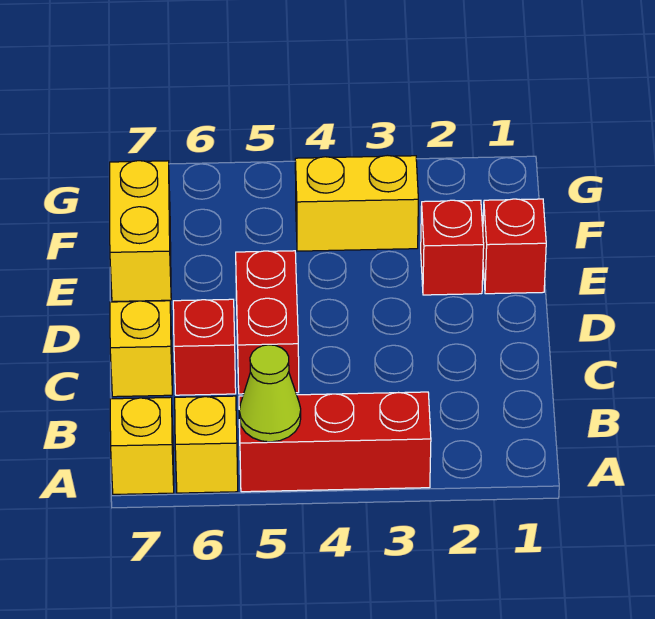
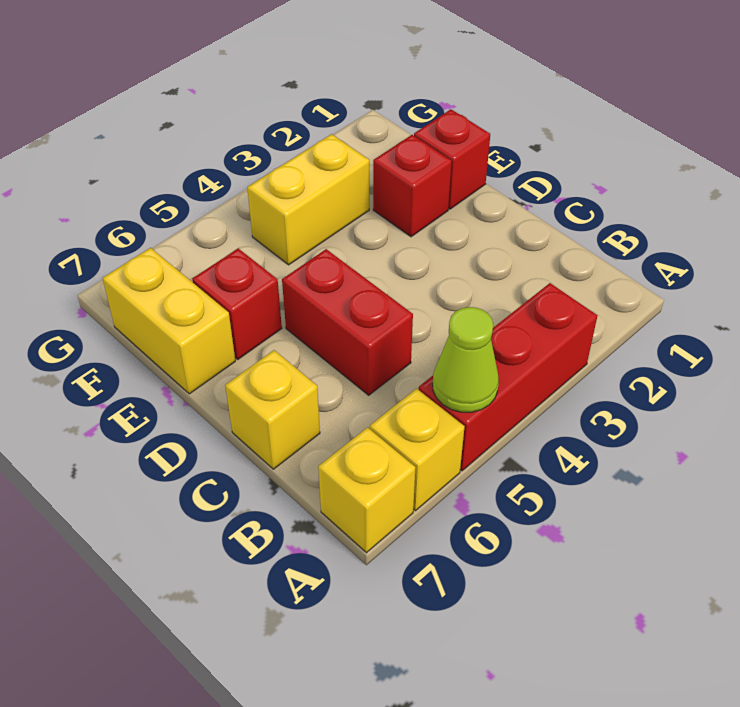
red 1x1 brick [173,299,236,395] -> red 1x1 brick moved to [192,248,282,359]

